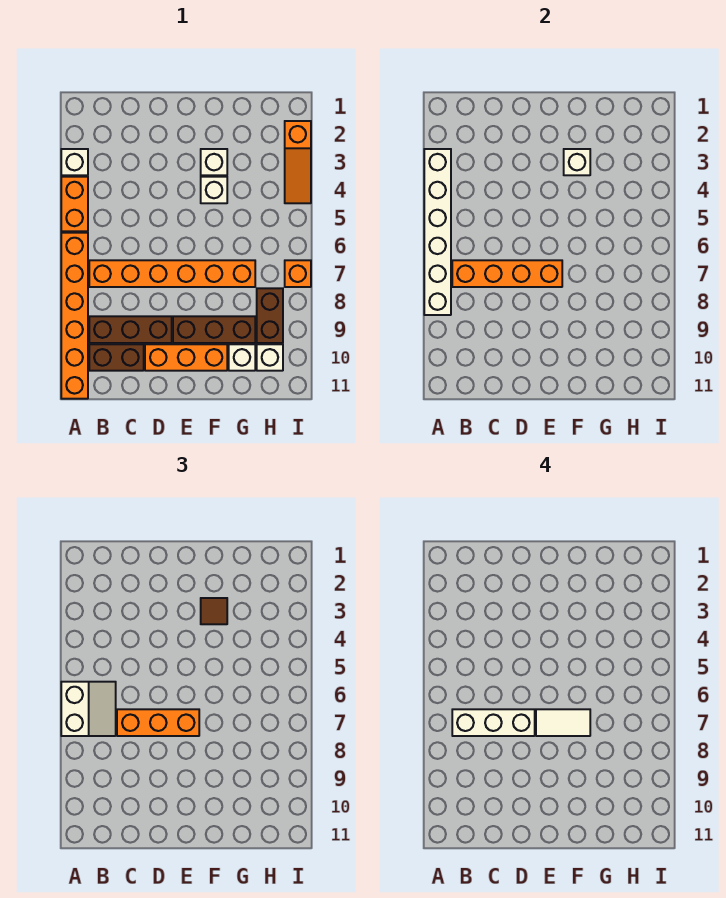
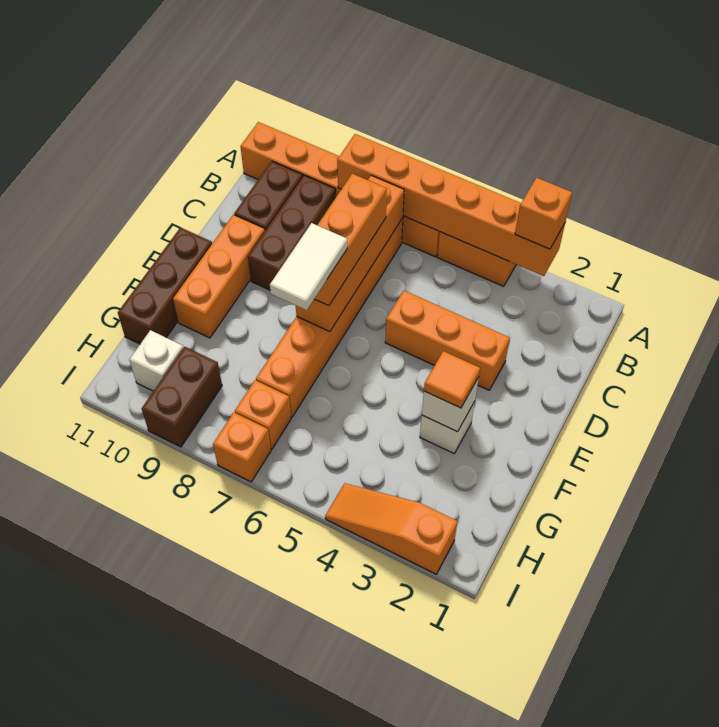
white 1x1 brick [61,149,88,175] -> none
white 1x6 brick [424,149,451,315] -> orange 1x6 brick [337,134,565,276]
none -> orange 1x1 brick [515,178,572,249]
white 2x2 slope [61,682,116,736] -> none
white 1x3 brick [452,709,535,736] -> none
none -> orange 1x3 brick [385,291,510,390]
brown 1x3 brick [173,316,255,343] -> brown 1x3 brick moved to [118,228,212,344]
brown 1x1 tile [201,598,227,624] -> orange 1x1 tile [424,351,480,408]
white 1x1 brick [201,177,227,203] -> none
white 1x1 brick [229,344,255,371] -> none
none -> orange 1x1 brick [235,380,291,449]
brown 1x2 brick [257,288,283,343] -> brown 1x2 brick turned to [142,347,222,447]

